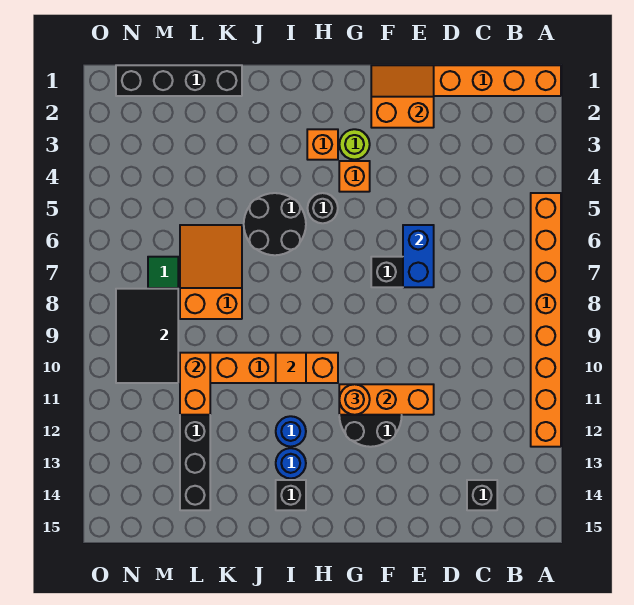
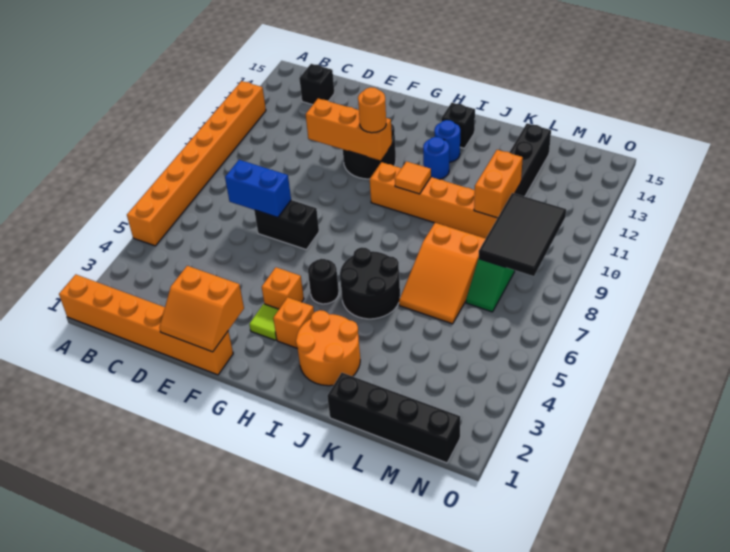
blue 1x2 brick [403,225,434,287] -> blue 1x2 brick turned to [225,160,291,217]
lime 1x1 round brick [339,129,370,160] -> lime 1x1 tile [249,304,279,340]
none -> orange 2x2 round brick [296,310,360,386]

